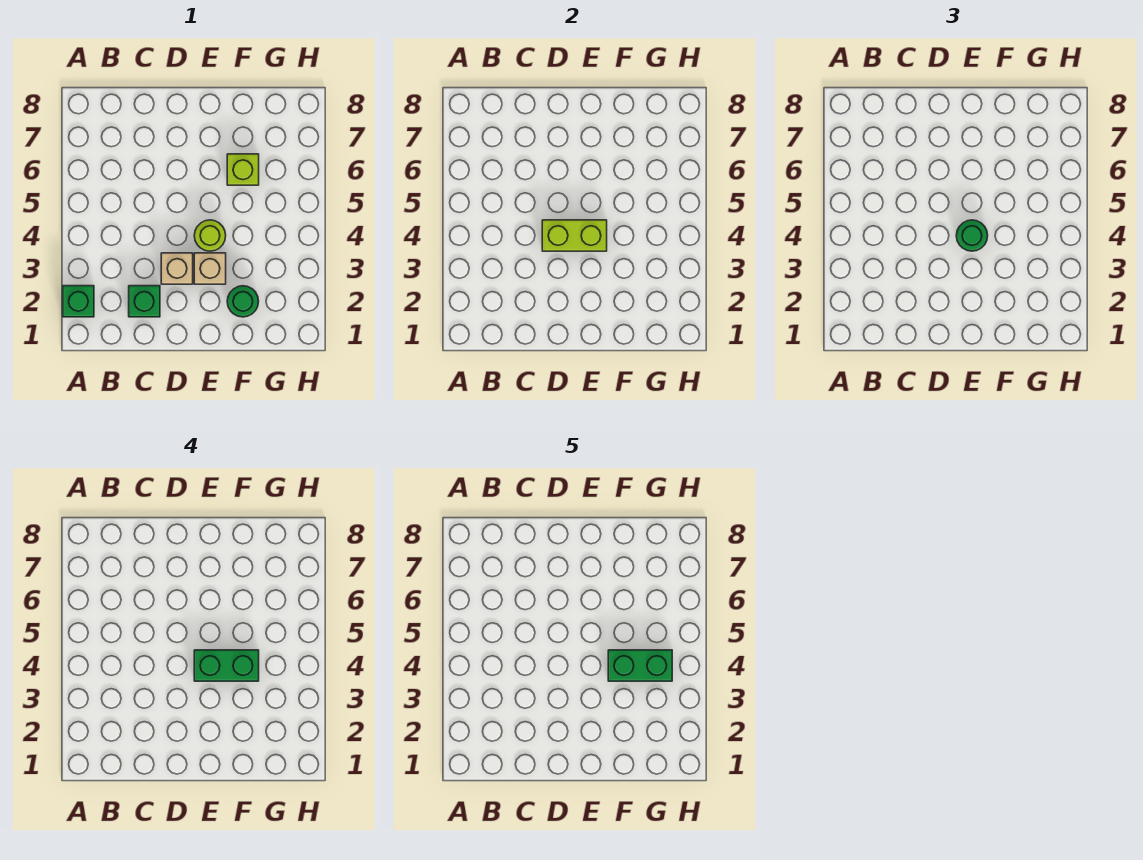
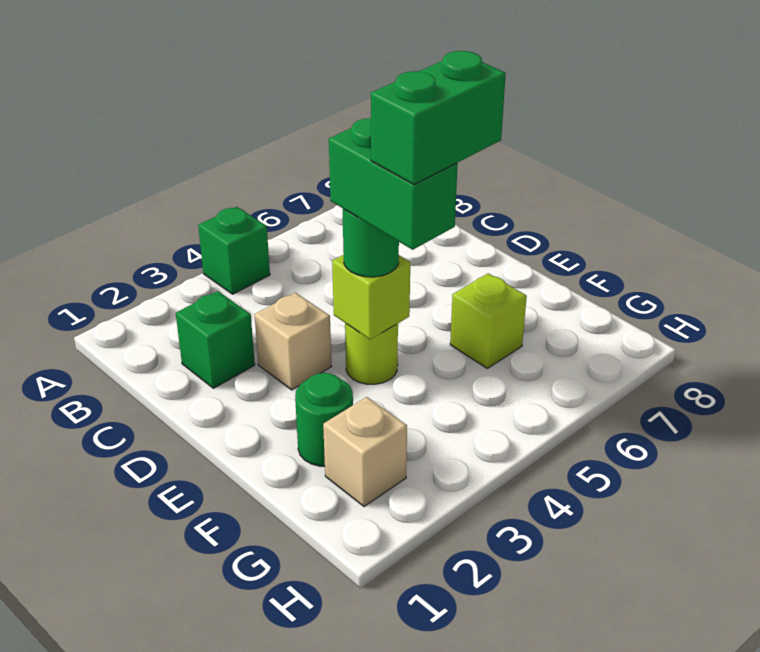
green 1x1 brick [63,286,94,317] -> green 1x1 brick moved to [198,207,270,294]
lime 1x2 brick [542,220,607,251] -> lime 1x1 brick [332,255,410,339]
tan 1x1 brick [194,253,226,284] -> tan 1x1 brick moved to [323,397,407,507]
green 1x2 brick [608,650,672,681] -> green 1x2 brick turned to [371,51,506,185]

